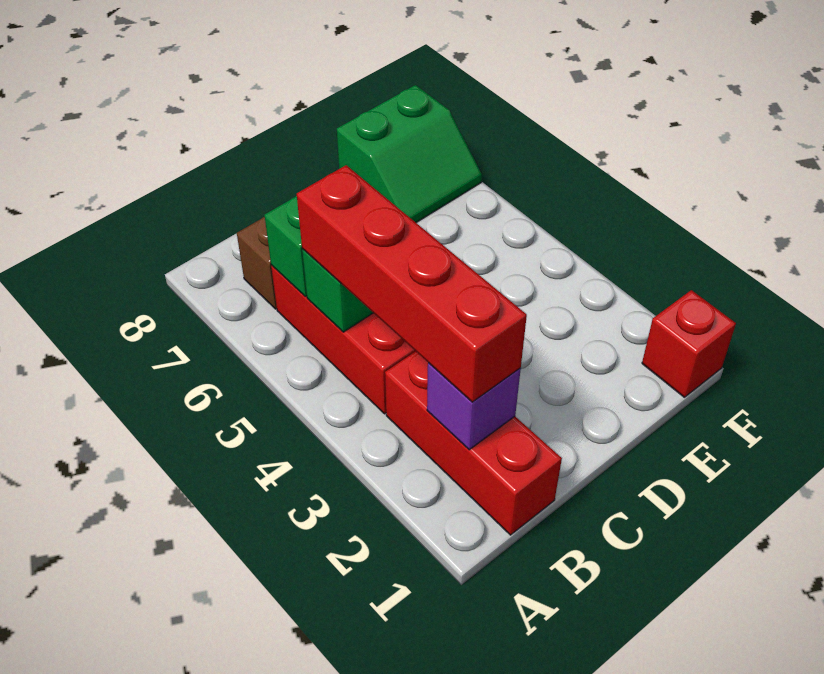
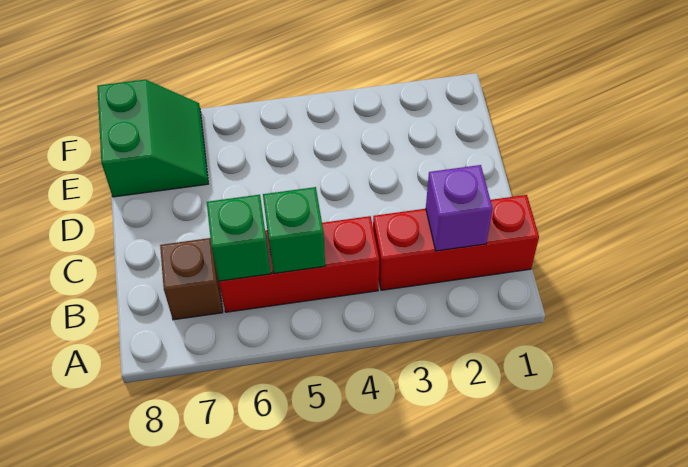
red 1x4 brick [297,165,527,402] -> none
red 1x1 brick [642,290,736,397] -> none

